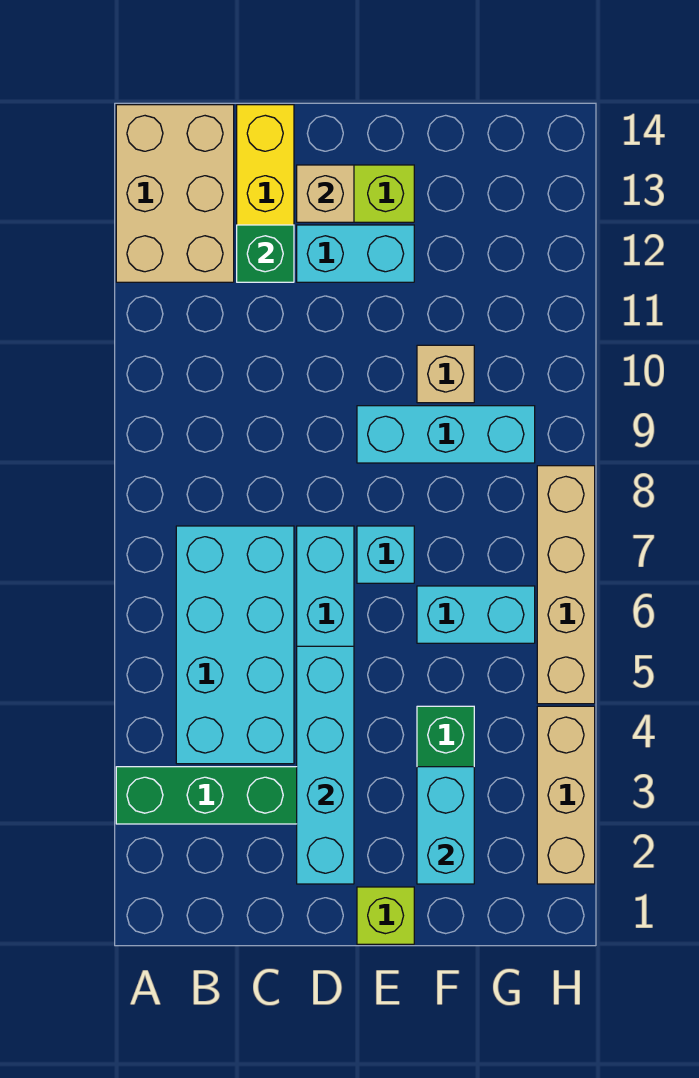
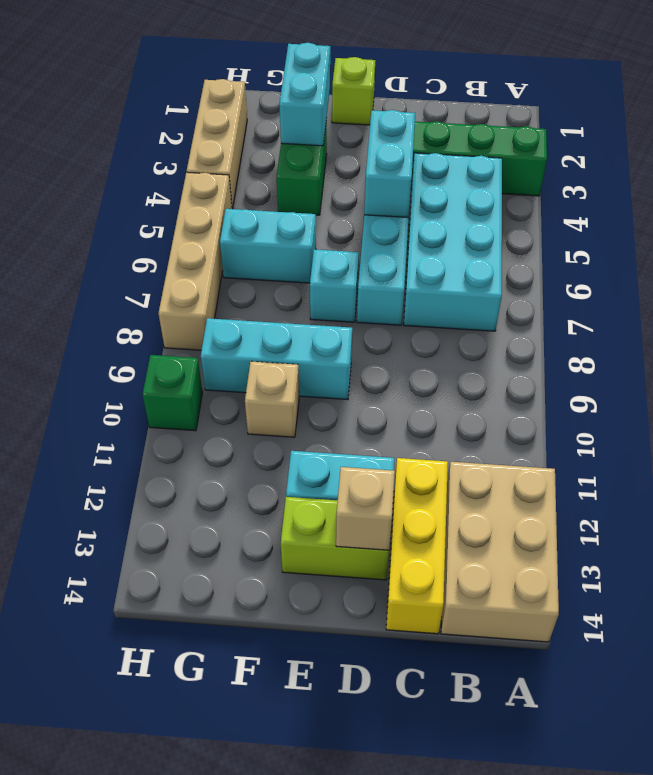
green 1x1 brick [237,225,294,282] -> green 1x1 brick moved to [143,355,203,431]
cyan 1x4 brick [297,646,354,884] -> cyan 1x2 brick [364,110,415,218]

